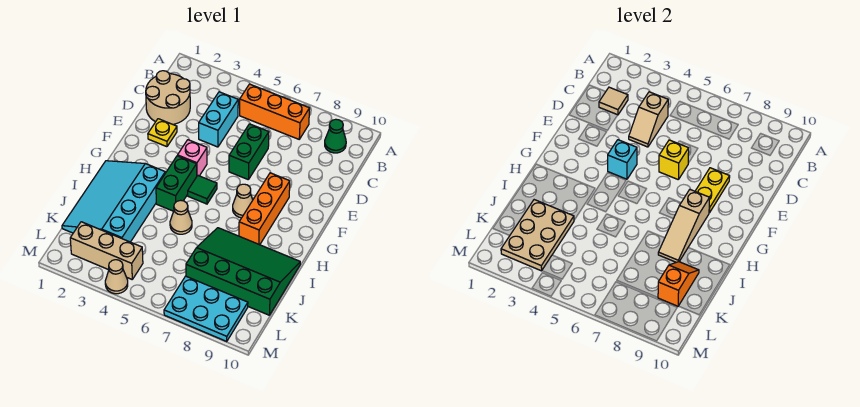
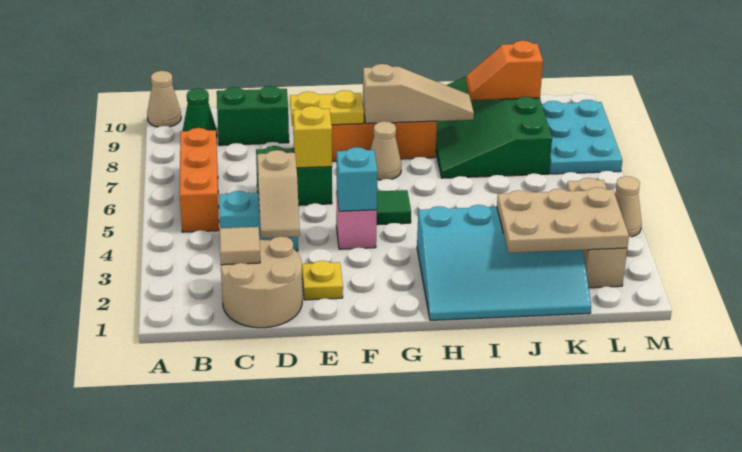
tan 1x2 slope [629,92,668,147] -> tan 1x2 slope turned to [257,150,300,238]
green 1x2 brick [156,156,197,211] -> green 1x2 brick moved to [217,86,289,145]
tan 1x1 cone [170,200,192,234] -> tan 1x1 cone moved to [147,71,181,127]

